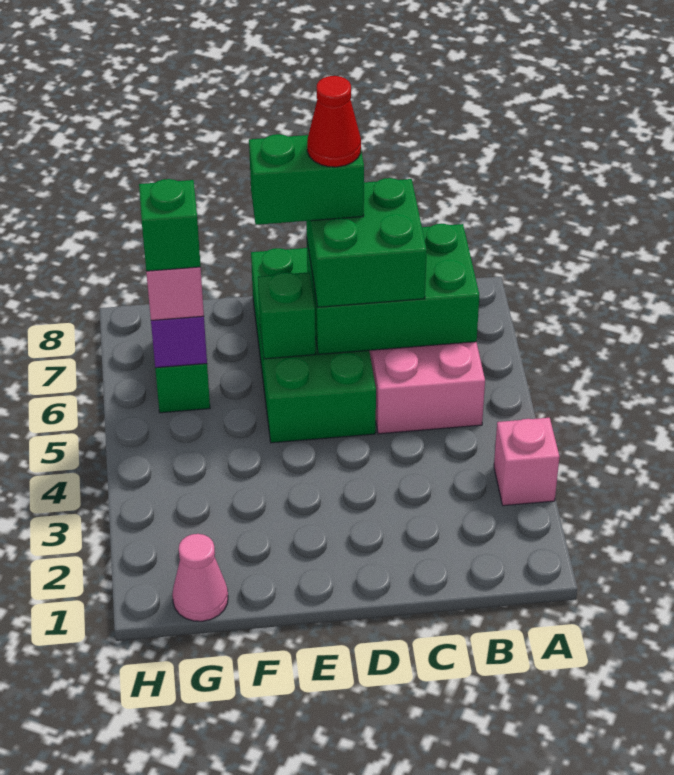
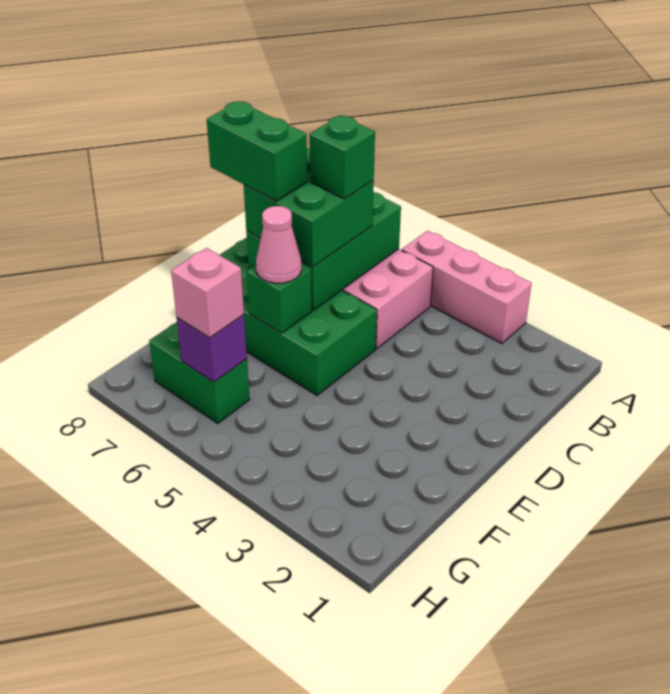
pink 1x1 brick [494,418,559,506] -> pink 1x3 brick [402,231,532,344]
green 1x2 brick [249,134,364,225] -> green 1x2 brick turned to [207,101,307,201]
red 1x1 cone [307,76,361,167] -> none
pink 1x1 cone [172,534,228,621] -> pink 1x1 cone moved to [256,206,302,283]
green 1x1 brick [139,179,201,271] -> green 1x1 brick moved to [310,115,375,199]

